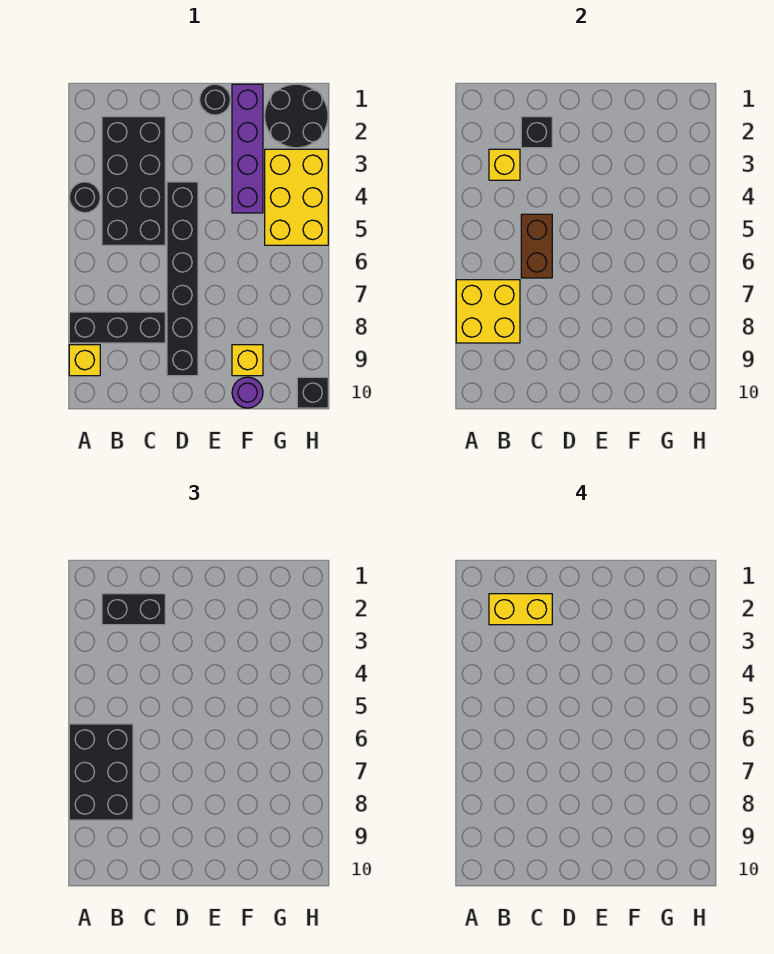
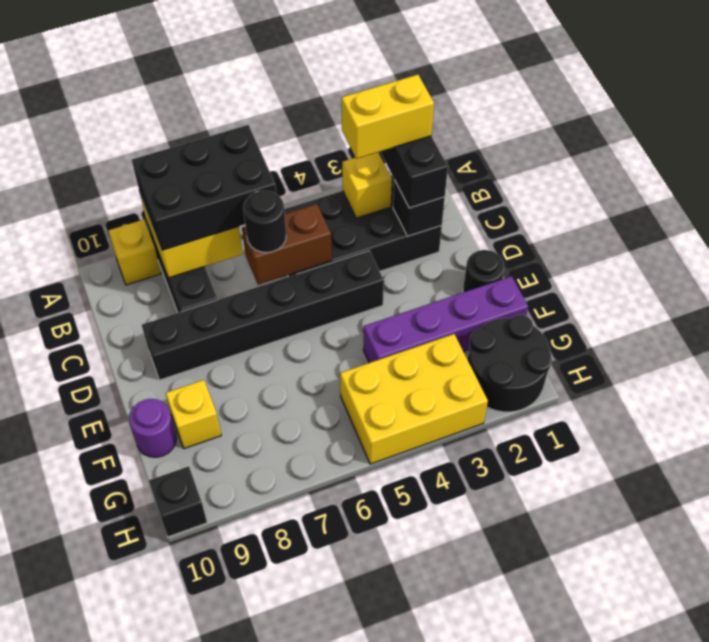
black 1x1 round brick [69,182,100,213] -> black 1x1 round brick moved to [243,191,286,253]
yellow 1x2 brick [489,594,552,625] -> yellow 1x2 brick turned to [341,75,434,159]

